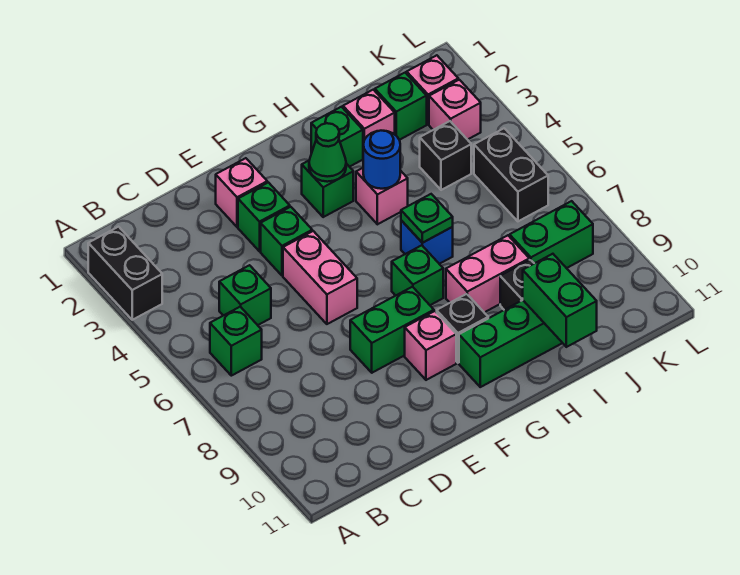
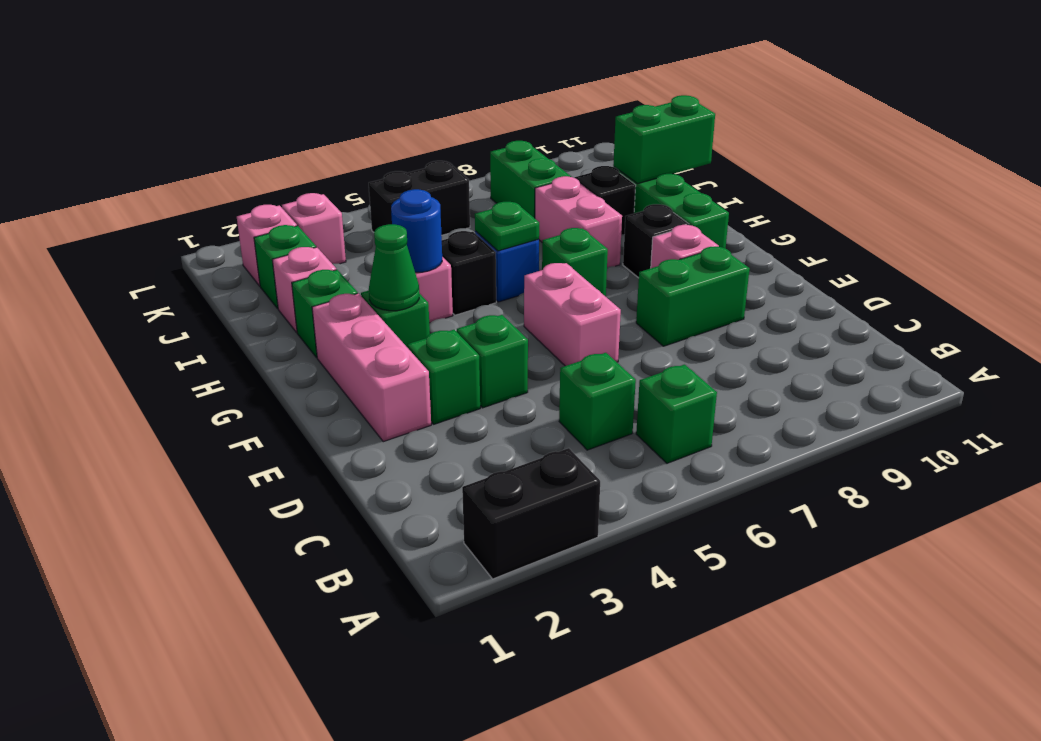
pink 1x1 brick [216,158,267,227] -> pink 1x3 brick [312,293,431,442]
pink 1x2 brick [283,231,357,324] -> pink 1x2 brick turned to [524,263,621,366]
green 1x2 brick [350,287,434,373] -> green 1x2 brick turned to [636,247,750,346]
black 1x1 brick [420,121,471,190] -> black 1x1 brick moved to [442,231,496,315]

